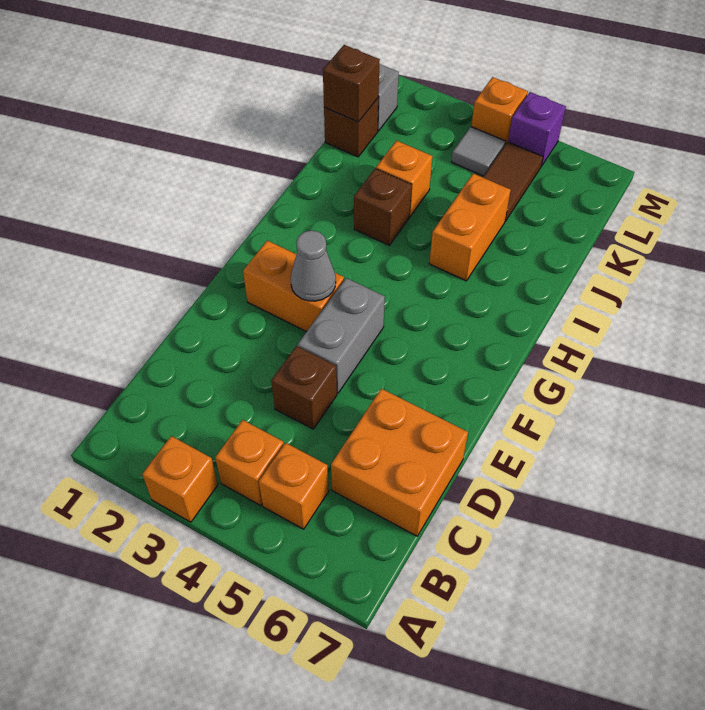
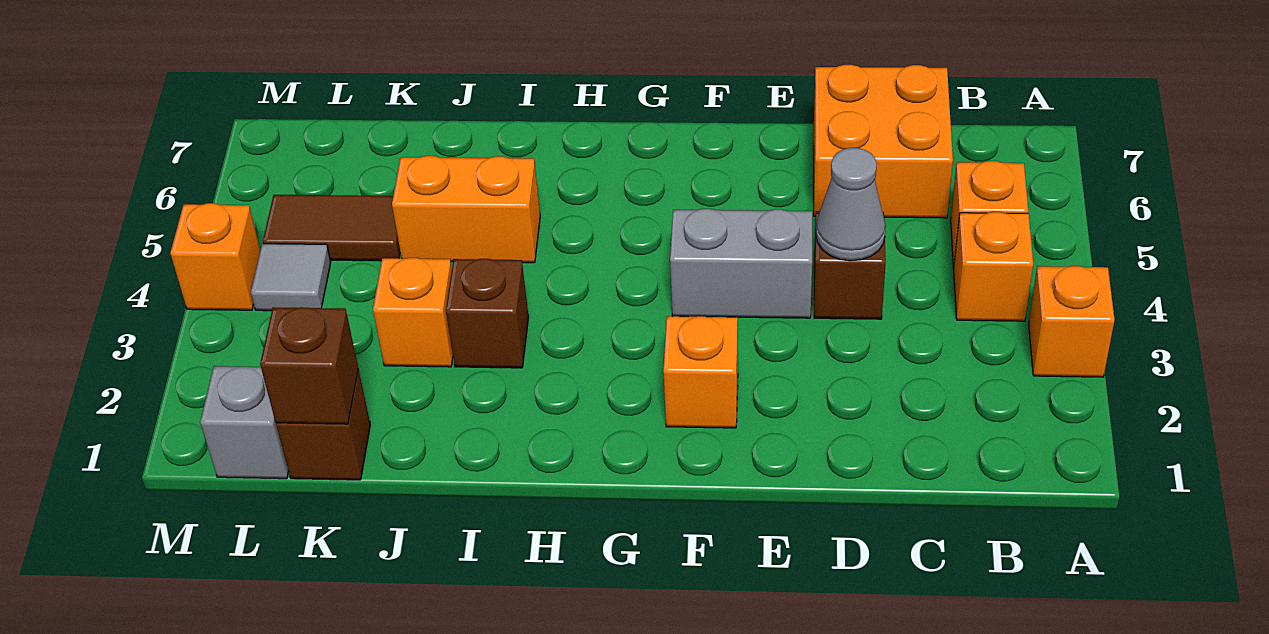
orange 1x2 brick [243,241,344,332] -> orange 1x1 brick [663,316,738,428]
grey 1x1 cone [291,230,336,301] -> grey 1x1 cone moved to [816,148,886,261]
purple 1x1 brick [508,92,566,166] -> none

